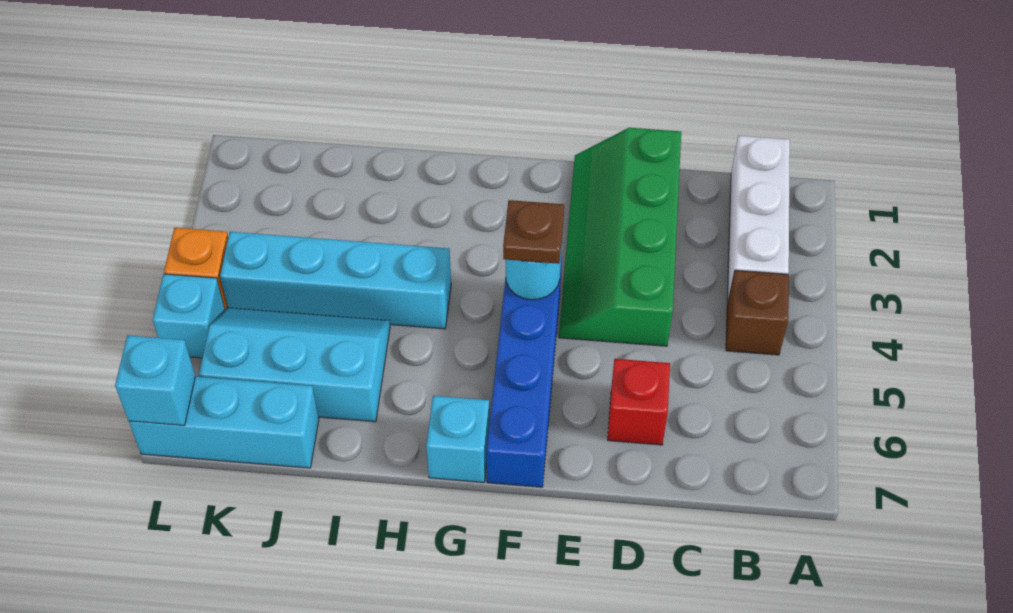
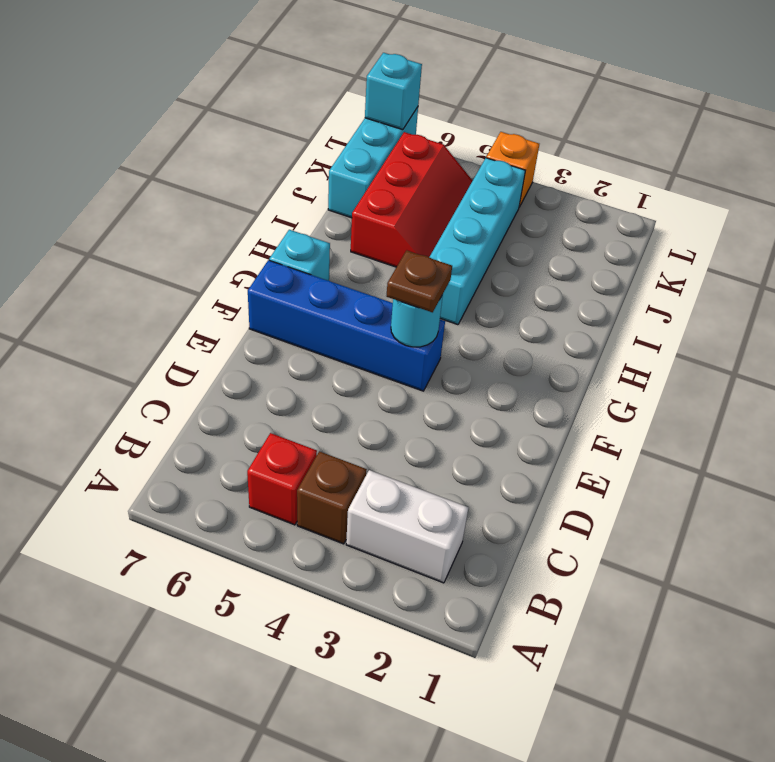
white 1x3 brick [727,136,790,304] -> white 1x2 brick [346,470,469,583]
green 2x4 slope [559,128,681,346] -> none
red 1x1 brick [608,359,670,445] -> red 1x1 brick moved to [247,433,317,525]
cyan 2x3 slope [199,308,390,422] -> red 2x3 slope [351,132,473,267]
cyan 1x1 brick [153,274,225,358] -> none

